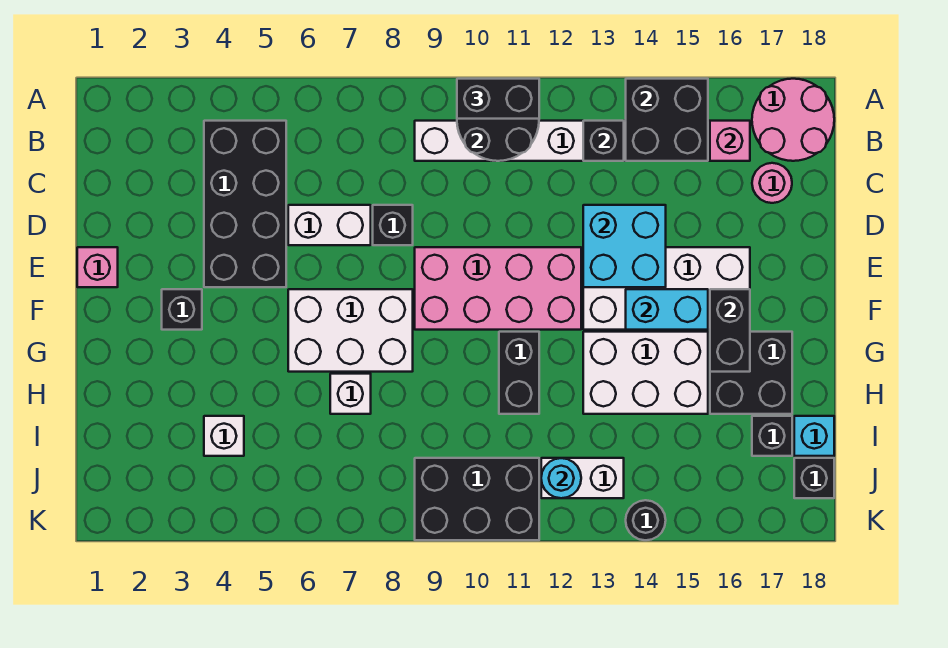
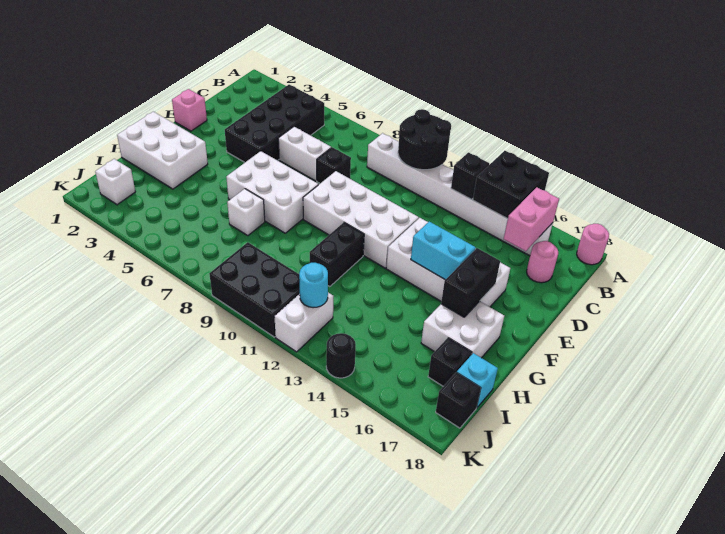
black 1x2 brick [457,79,539,119] -> none
pink 2x2 round brick [752,79,834,161] -> pink 1x1 round brick [577,224,609,265]
pink 1x1 brick [710,121,750,161] -> pink 1x2 brick [504,187,559,251]
cyan 2x2 brick [583,205,666,287] -> none
pink 2x4 brick [415,247,581,330] -> white 2x4 brick [303,171,419,268]
black 1x1 brick [162,289,202,330] -> none
white 2x3 brick [583,332,708,414] -> white 2x3 brick moved to [117,112,208,189]
black 2x2 brick [710,332,792,414] -> white 2x2 brick [421,301,504,358]
white 1x1 brick [204,416,244,456] -> white 1x1 brick moved to [95,159,135,205]
white 1x2 brick [541,458,624,498] -> white 1x2 brick turned to [274,293,333,352]

